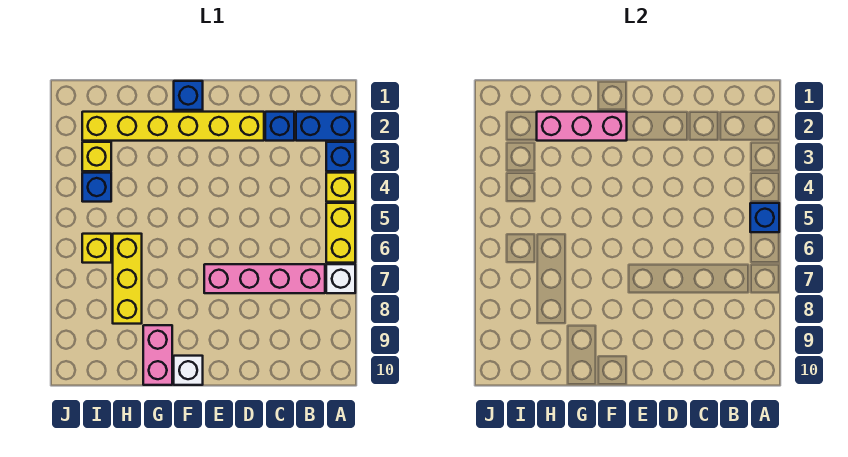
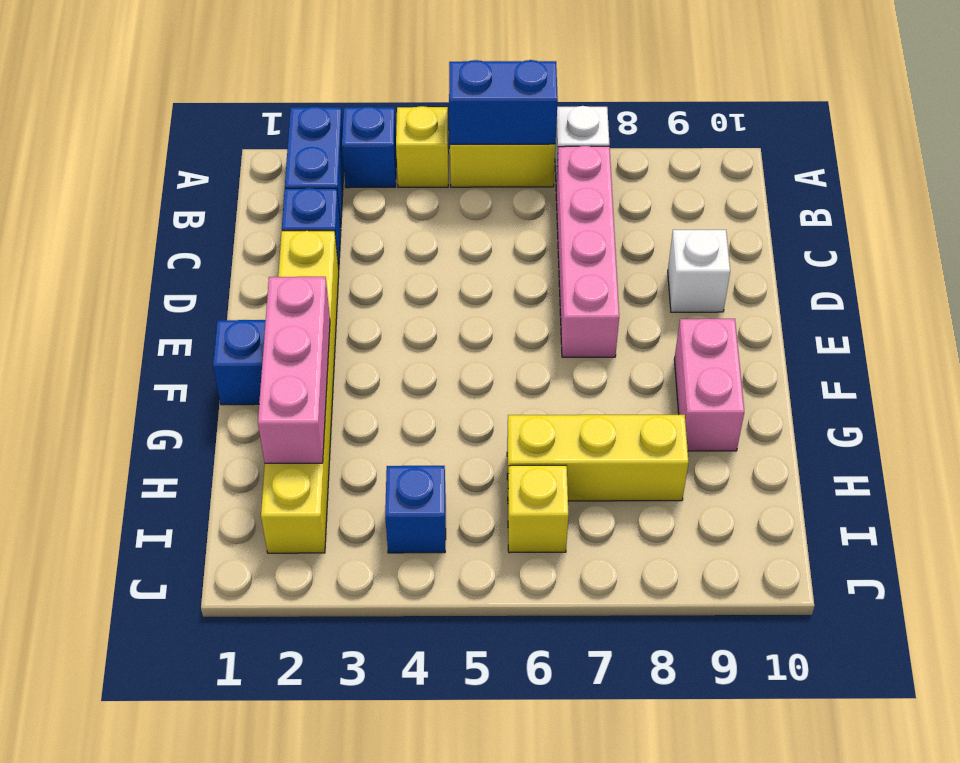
blue 1x1 brick [750,203,779,232] -> blue 1x2 brick [449,60,558,144]
white 1x1 brick [174,356,203,385] -> white 1x1 brick moved to [668,230,730,312]
pink 1x2 brick [143,325,172,385] -> pink 1x2 brick turned to [674,319,744,451]
yellow 1x1 brick [82,142,111,171] -> none

